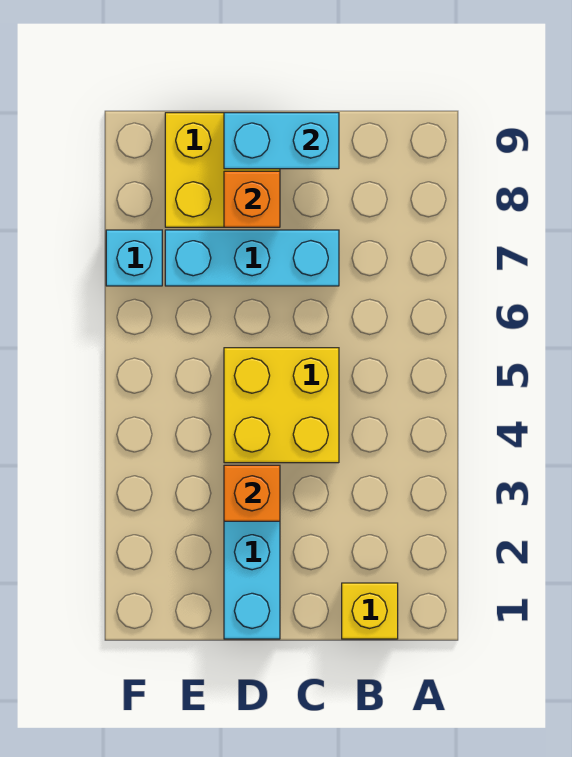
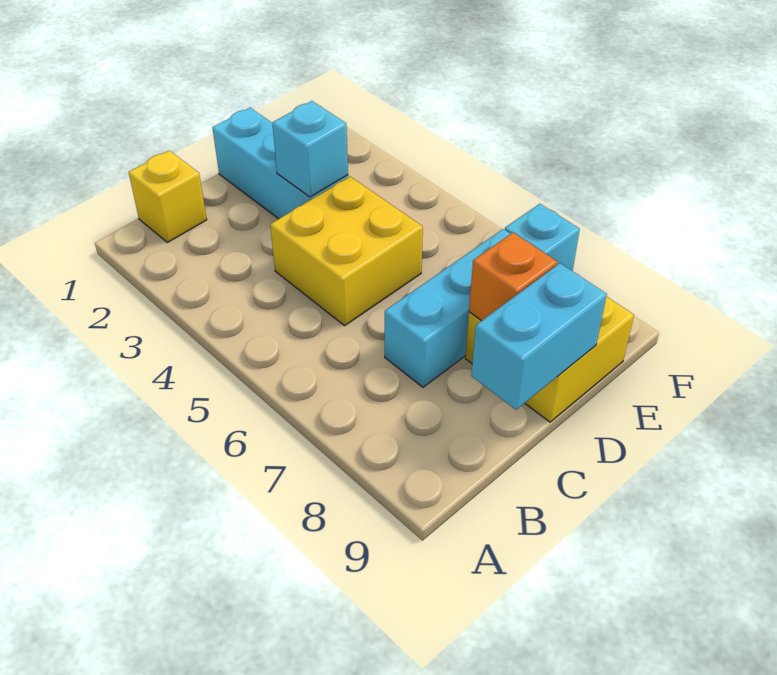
orange 1x1 brick [224,465,280,521] -> cyan 1x1 brick [272,101,348,197]

